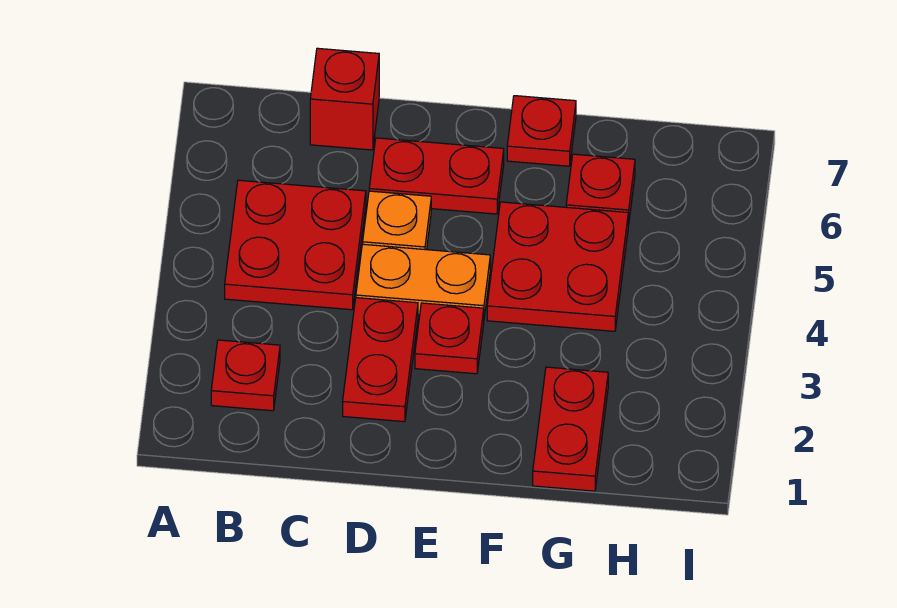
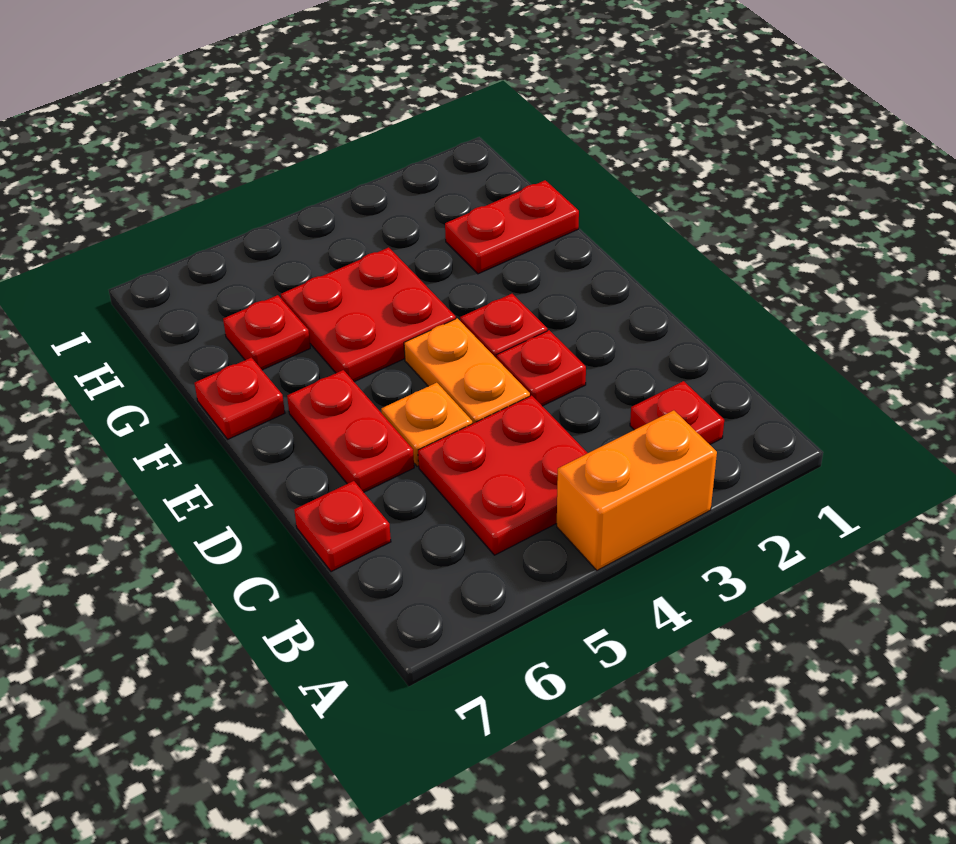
none -> orange 1x2 brick [557,410,717,570]
red 1x1 brick [310,48,379,150] -> red 1x1 plate [294,481,391,572]
red 1x2 plate [343,298,418,422] -> red 1x1 plate [497,330,586,406]

